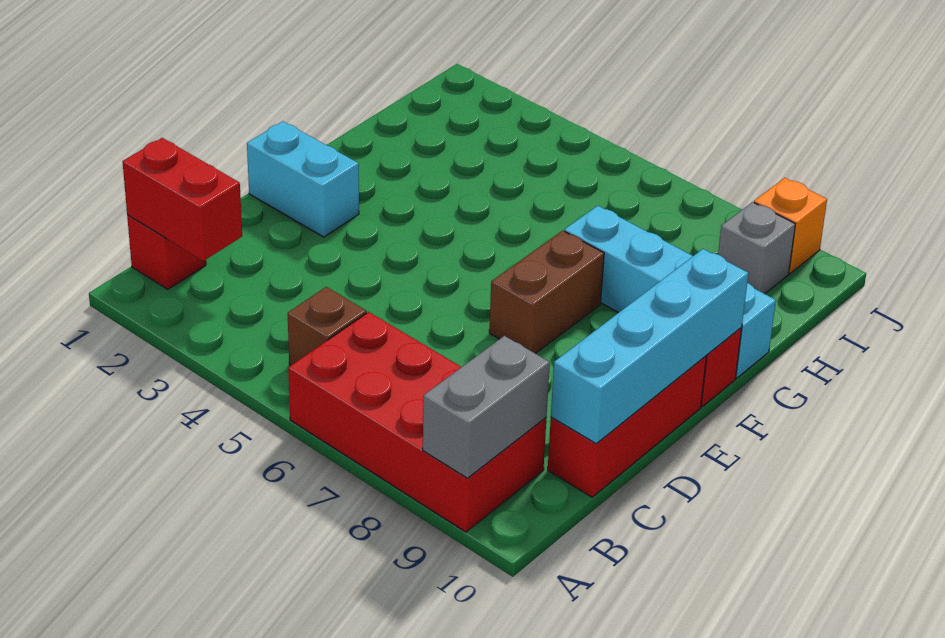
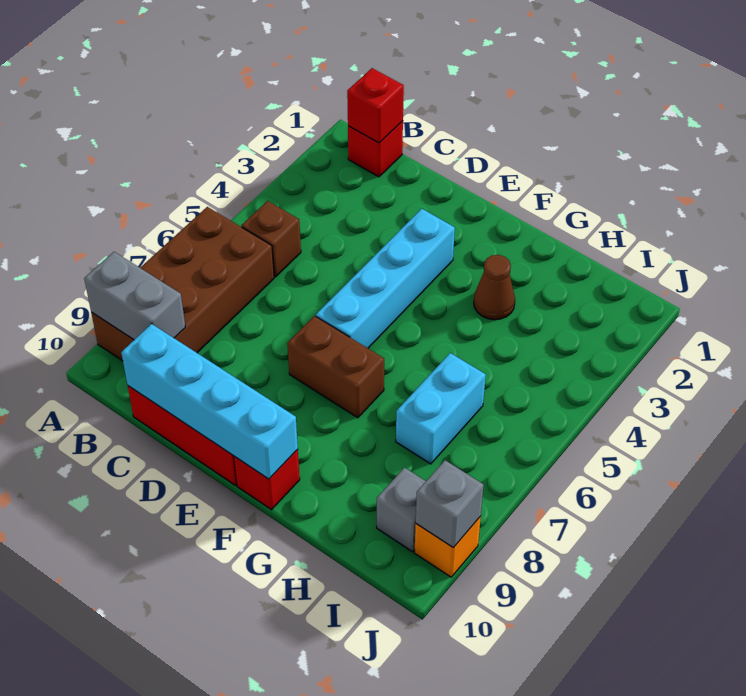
red 2x4 brick [288,312,546,532] -> brown 2x4 brick [91,207,274,361]
red 1x2 brick [123,138,242,261] -> red 1x1 brick [347,68,404,143]
cyan 1x2 brick [247,121,359,237] -> cyan 1x2 brick moved to [396,353,486,464]
none -> brown 1x1 cone [474,255,515,320]
cyan 1x4 brick [564,206,776,378] -> cyan 1x4 brick moved to [316,209,455,348]
none -> grey 1x1 brick [416,460,484,548]

